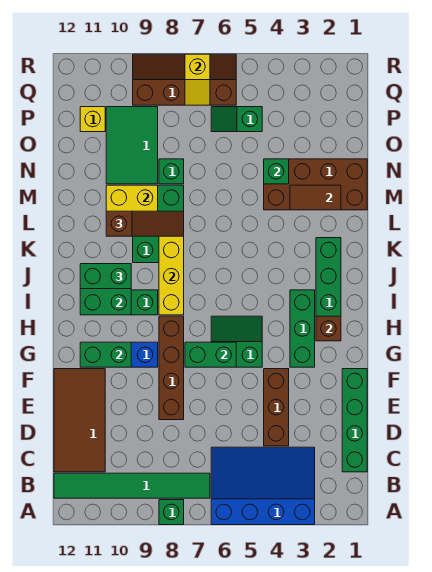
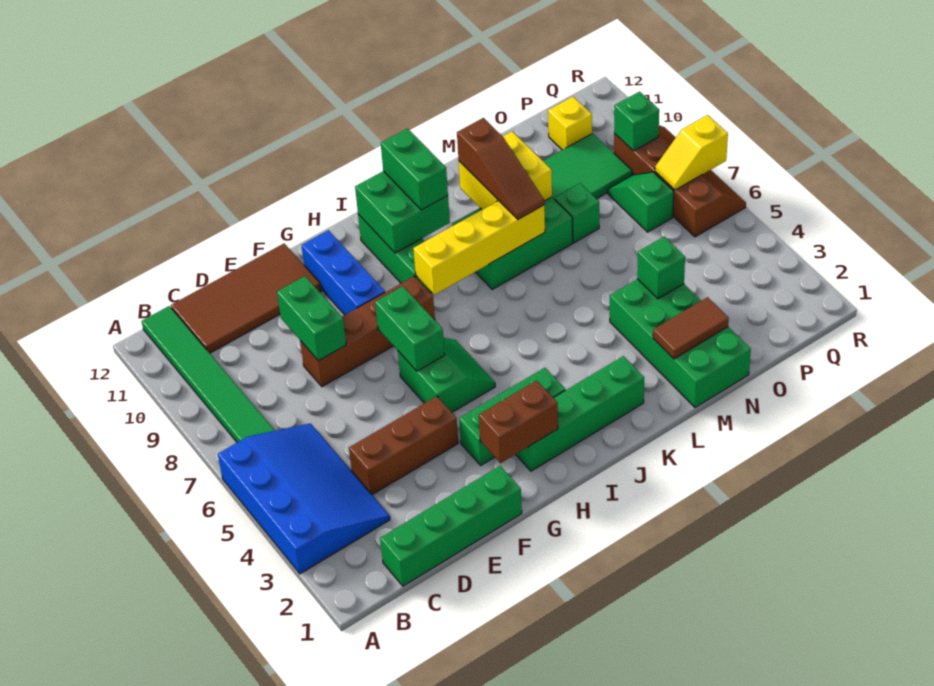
green 1x1 brick [159,500,184,525] -> green 1x1 brick moved to [614,92,659,151]
green 1x2 brick [80,342,131,367] -> green 1x2 brick moved to [277,276,346,361]
brown 1x1 brick [316,316,341,341] -> brown 1x2 brick [479,380,558,463]
brown 2x4 brick [264,159,367,210] -> green 2x4 brick [610,279,751,407]
brown 1x2 tile [290,185,341,210] -> brown 1x2 tile turned to [653,297,729,359]
green 1x2 slope [211,107,262,132] -> green 1x2 slope moved to [608,172,674,232]

